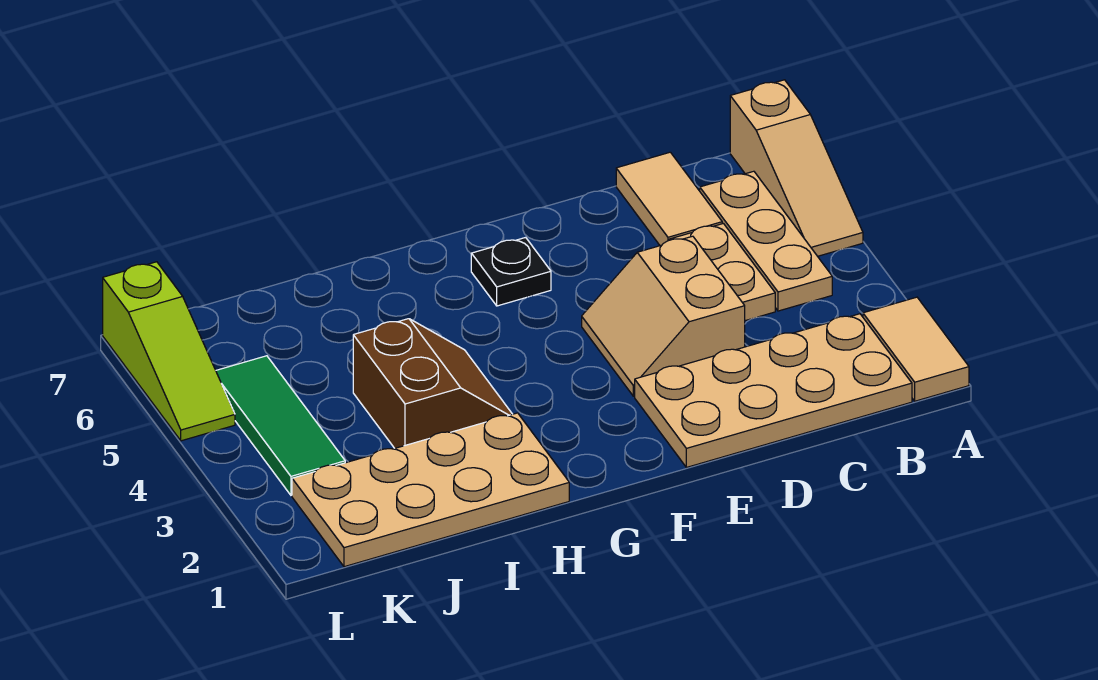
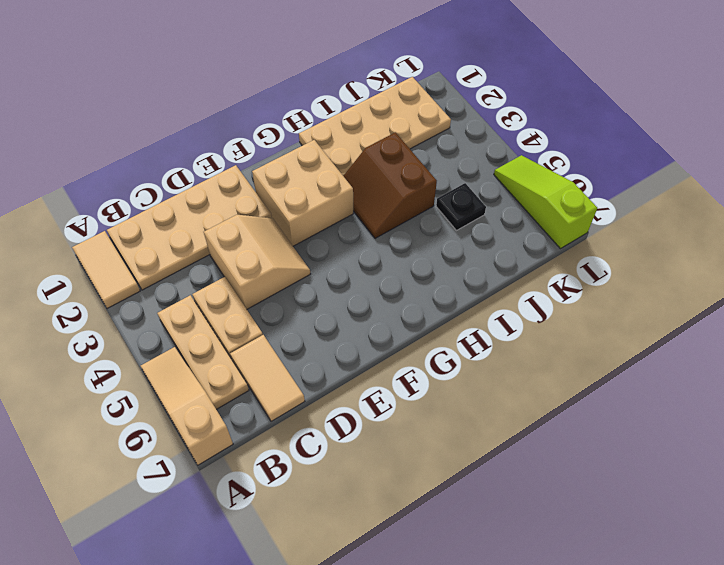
none -> tan 2x2 brick [252,140,353,246]
black 1x1 plate [471,237,551,306] -> black 1x1 plate moved to [436,183,486,230]
green 1x3 tile [216,356,345,495] -> none

